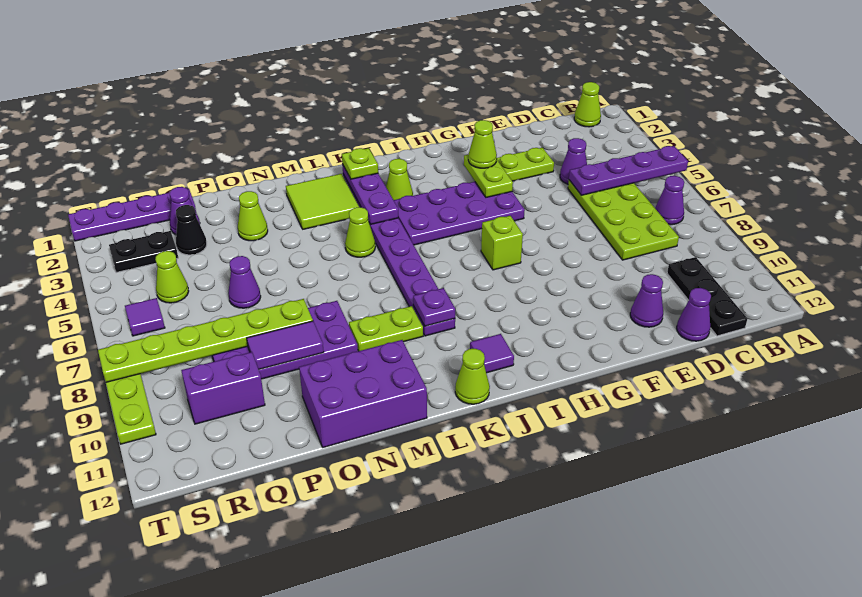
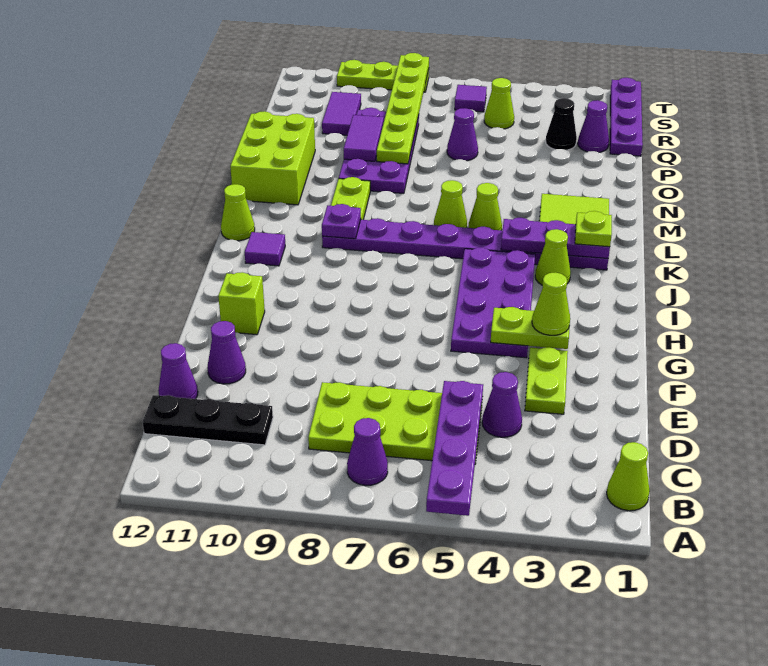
lime 1x1 brick [481,216,523,270] -> lime 1x1 brick moved to [218,272,265,335]
purple 2x3 brick [299,340,427,448] -> lime 2x3 brick [230,111,315,205]
lime 1x1 cone [238,191,268,241] -> lime 1x1 cone moved to [434,180,467,228]
purple 1x2 brick [181,352,265,424] -> purple 1x2 tile [322,92,361,135]
black 1x2 plate [109,231,178,273] -> none

